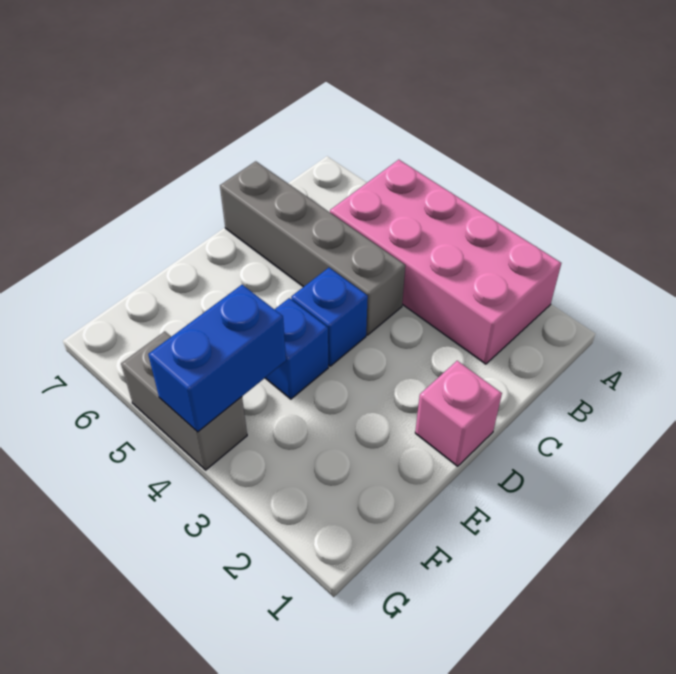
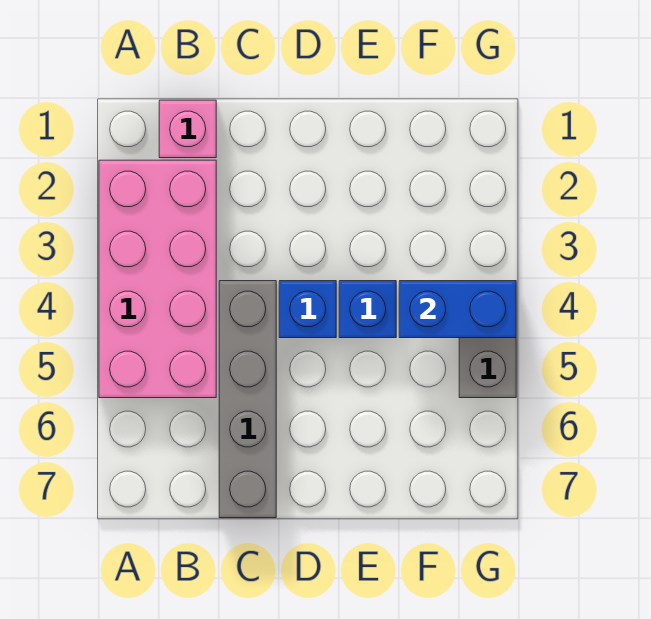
pink 1x1 brick [415,361,502,466] -> pink 1x1 brick moved to [159,100,216,158]

